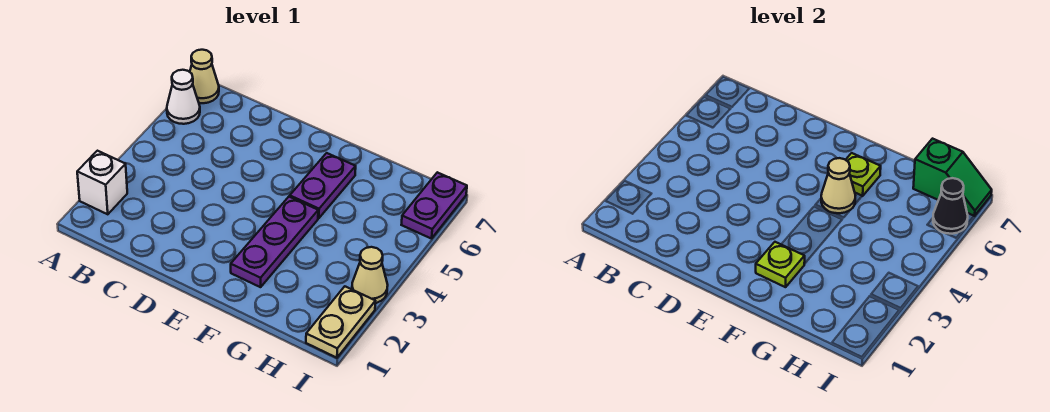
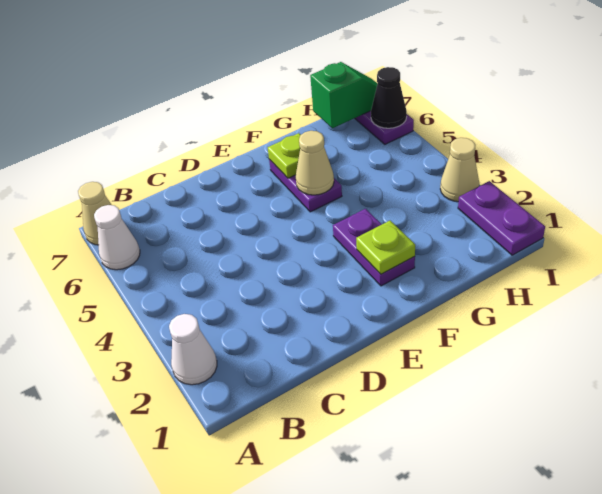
white 1x1 brick [77,151,127,214] -> white 1x1 cone [169,314,217,385]
purple 1x3 plate [231,197,318,287] -> purple 1x2 plate [333,209,415,286]
tan 1x2 plate [306,286,375,358] -> purple 1x2 plate [458,181,545,255]

